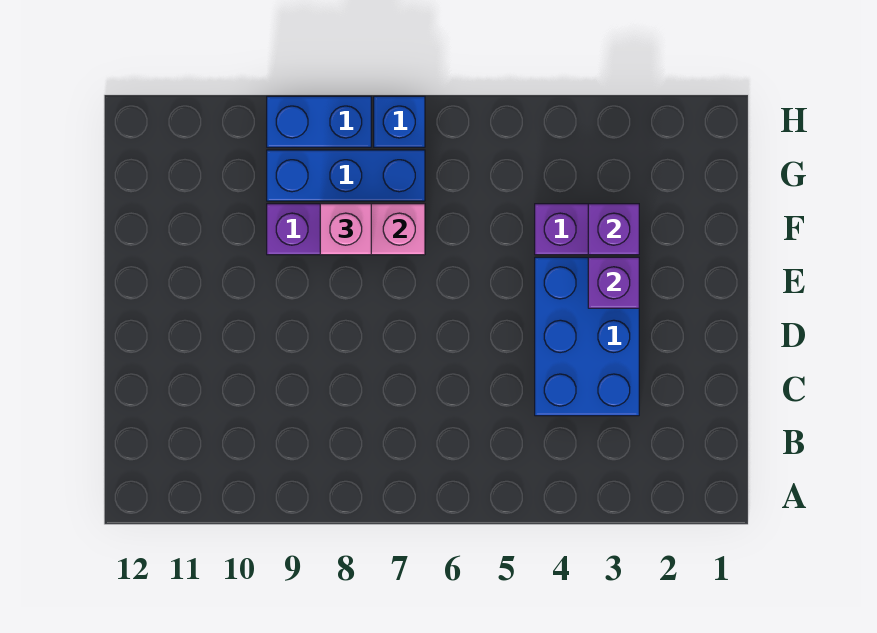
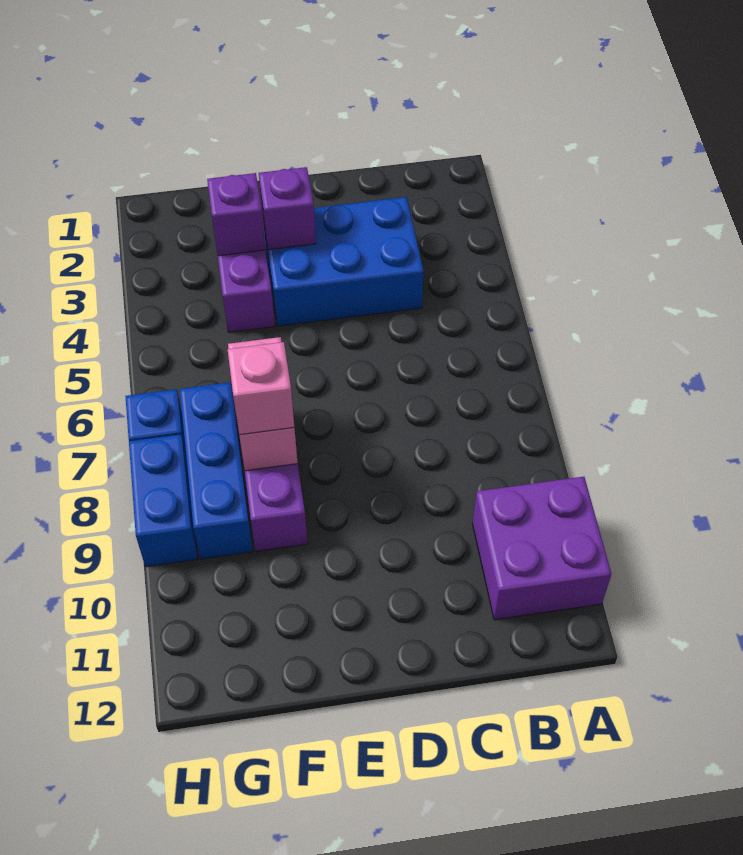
none -> purple 2x2 brick [472,477,612,620]

